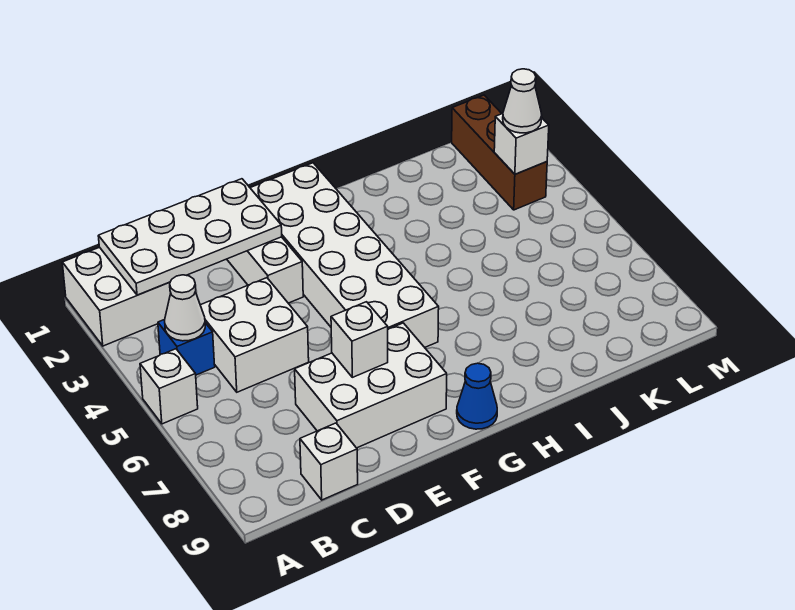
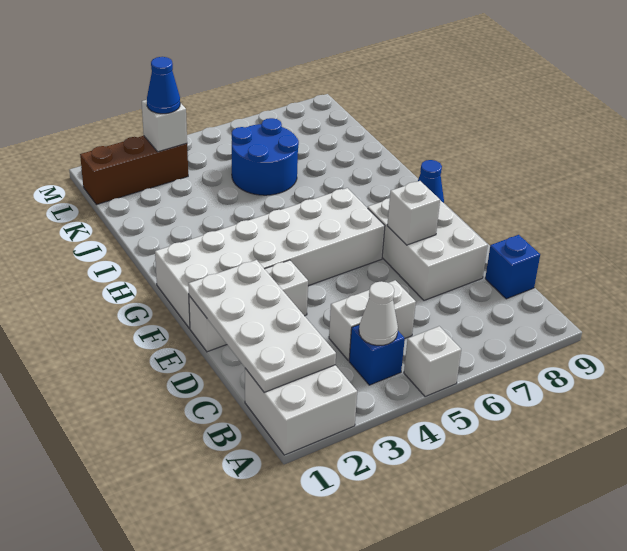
white 2x2 brick [200,278,309,392] -> white 1x2 brick [329,280,416,361]
white 1x1 brick [300,423,358,500] -> blue 1x1 brick [485,235,540,299]
none -> blue 2x2 round brick [232,118,299,195]
white 1x1 cone [503,69,542,133] -> blue 1x1 cone [147,57,180,114]

